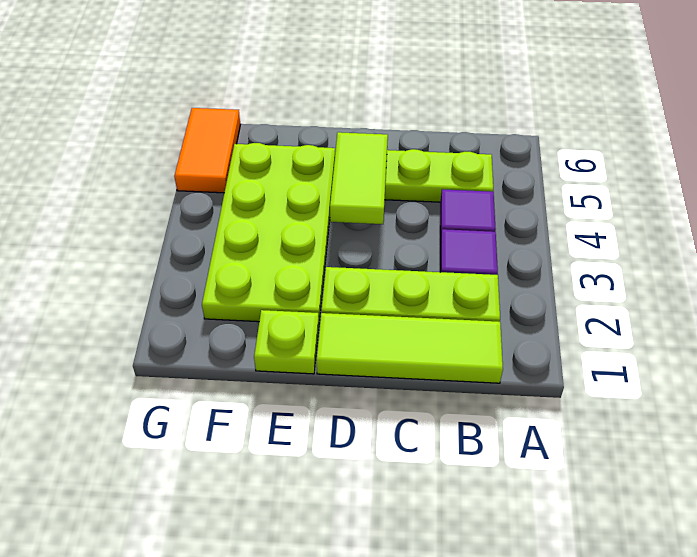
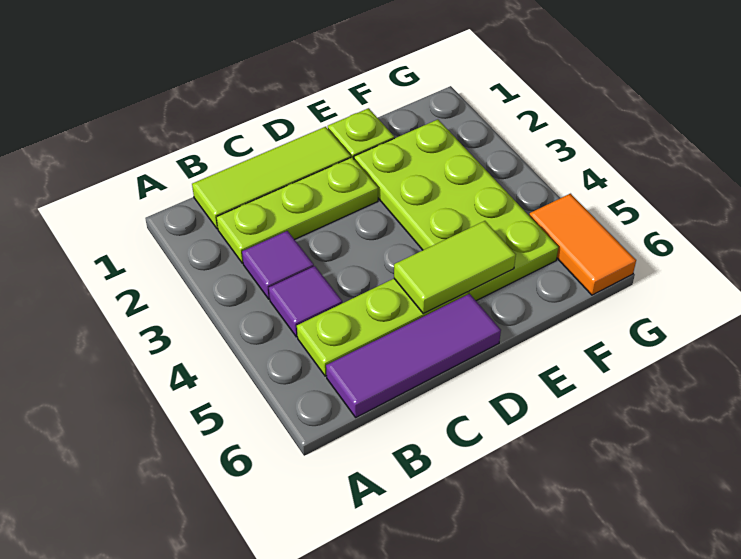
none -> purple 1x3 tile [326,294,501,417]
lime 1x2 tile [330,132,388,224] -> lime 1x2 tile turned to [394,221,516,313]

